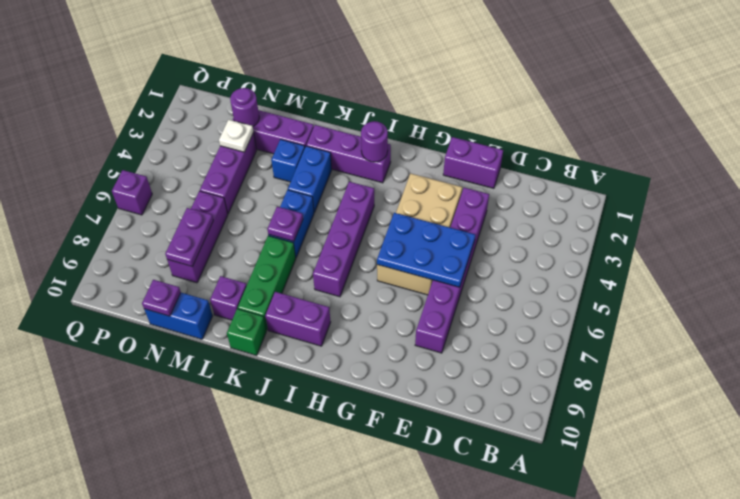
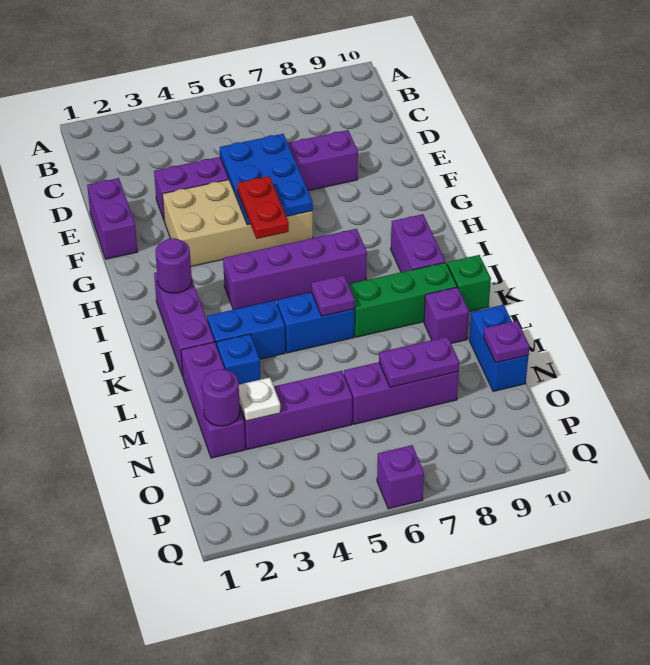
none -> red 1x2 plate [237,176,289,239]

